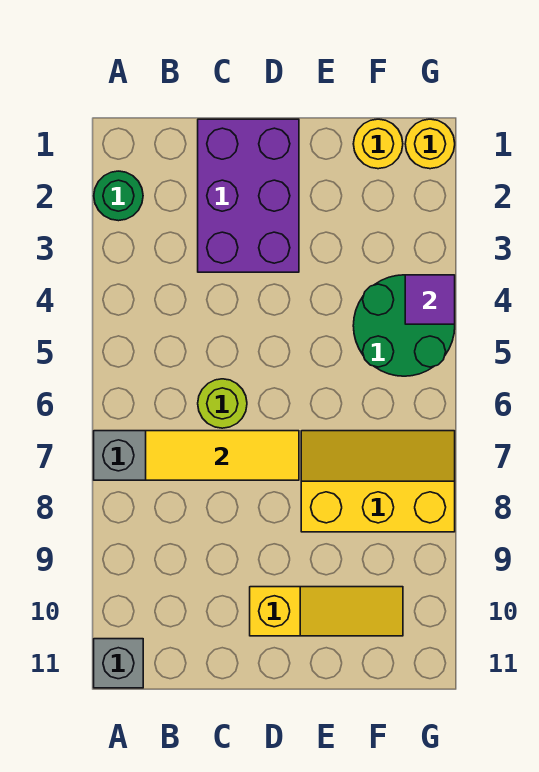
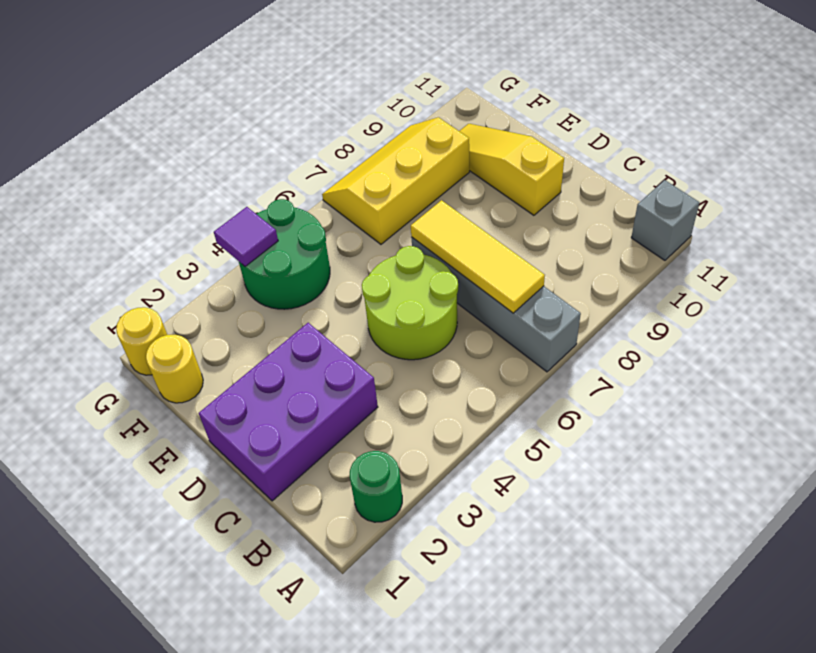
lime 1x1 round brick [198,379,247,428] -> lime 2x2 round brick [362,246,458,360]
yellow 2x3 slope [301,431,455,532] -> yellow 2x3 slope turned to [322,117,469,244]

